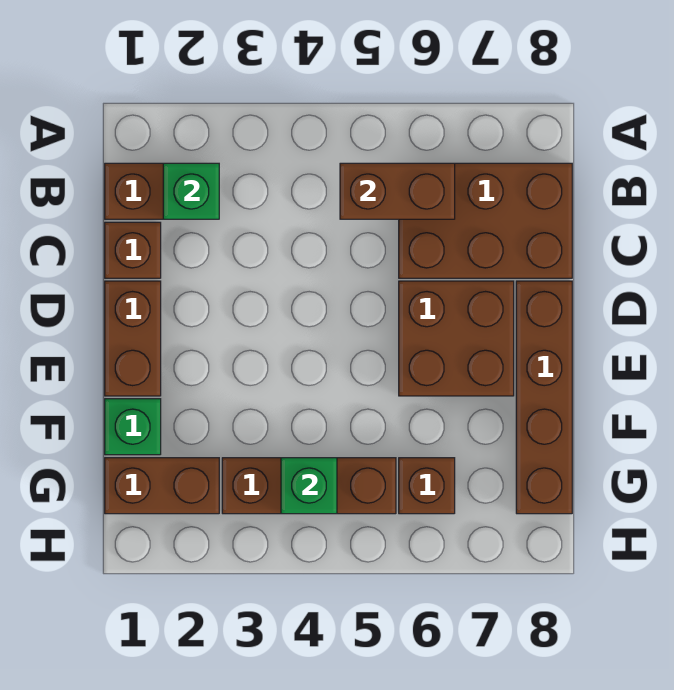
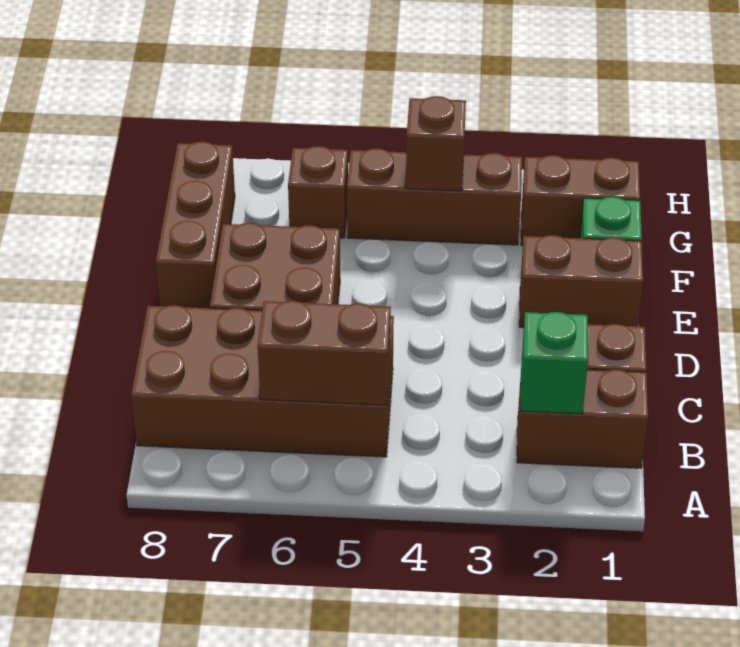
brown 2x3 brick [399,163,572,278] -> brown 2x4 brick [131,305,394,457]
brown 1x2 brick [105,281,161,396] -> brown 1x2 brick turned to [519,235,643,328]
brown 1x4 brick [516,281,572,514] -> brown 1x3 brick [156,142,235,308]
green 1x1 brick [281,458,337,514] -> brown 1x1 brick [406,96,466,191]

